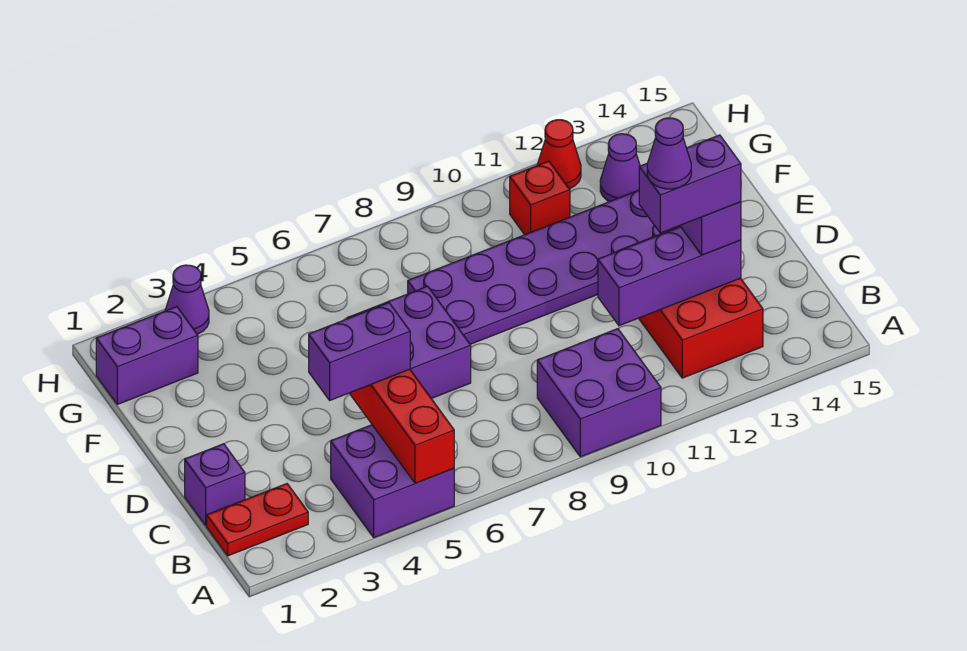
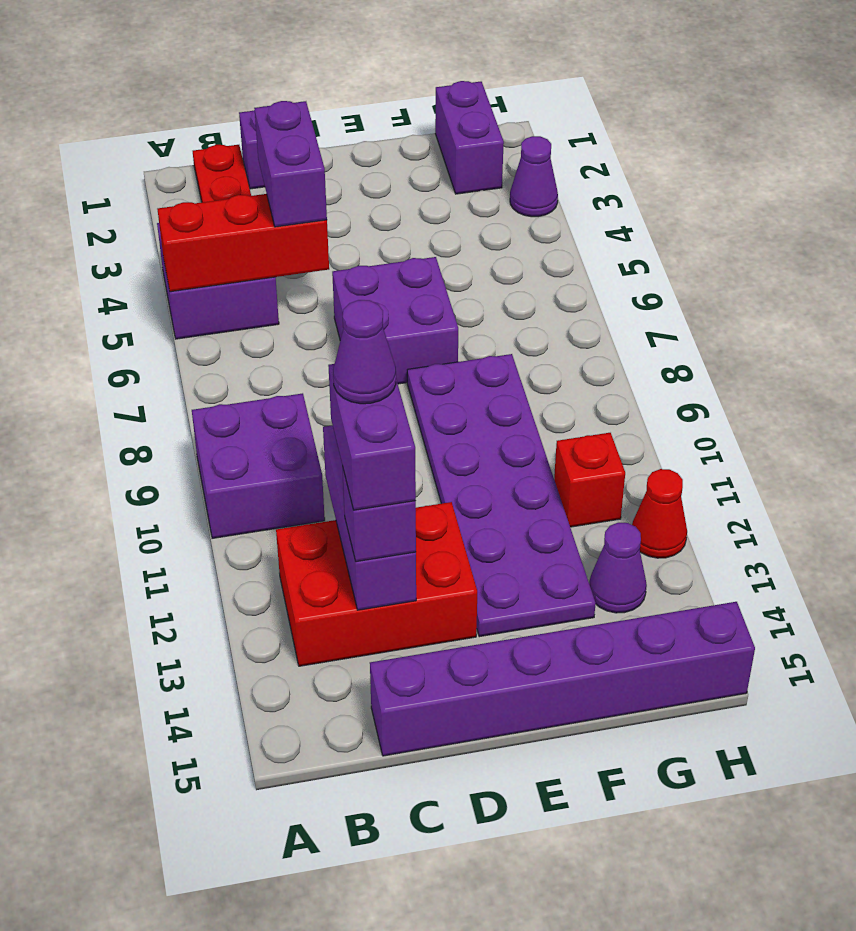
none -> purple 1x6 brick [370,602,755,756]

